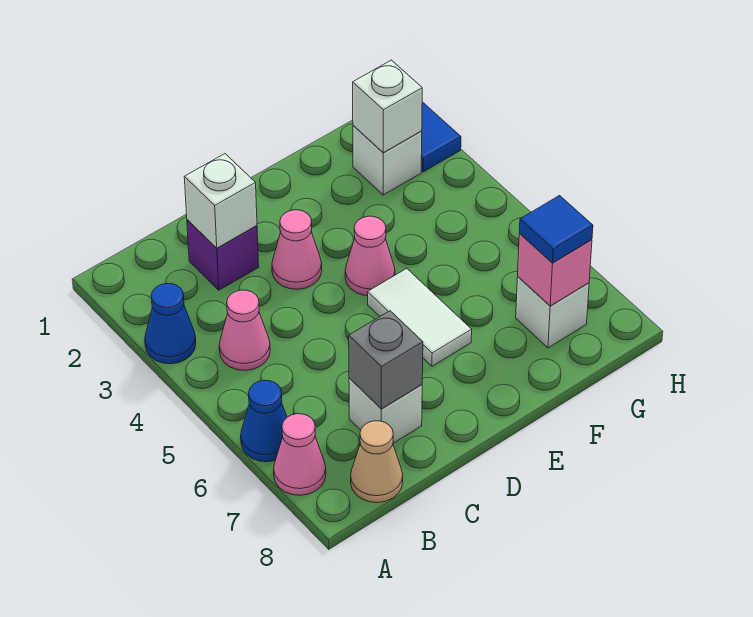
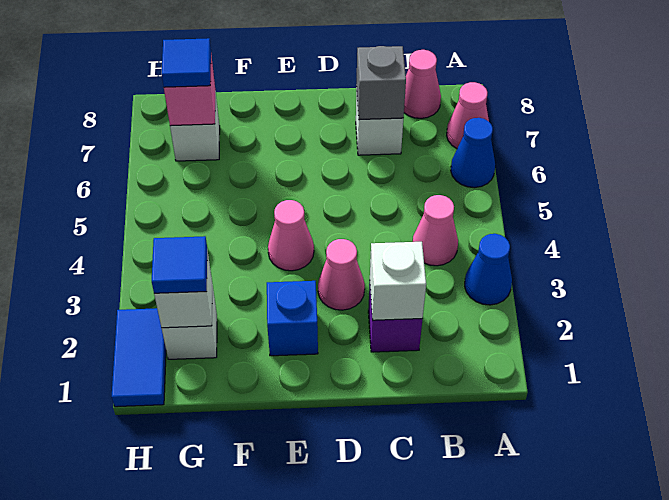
tan 1x1 cone [351,421,403,503] -> pink 1x1 cone [404,50,441,118]
none -> blue 1x1 brick [267,281,318,356]
white 1x2 tile [368,268,472,366] -> none
none -> blue 1x1 tile [152,236,207,293]

